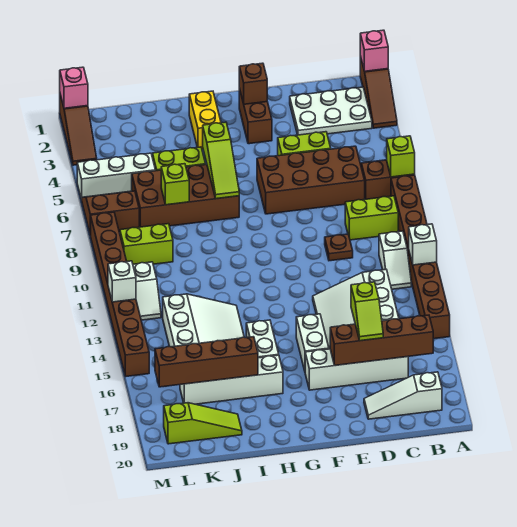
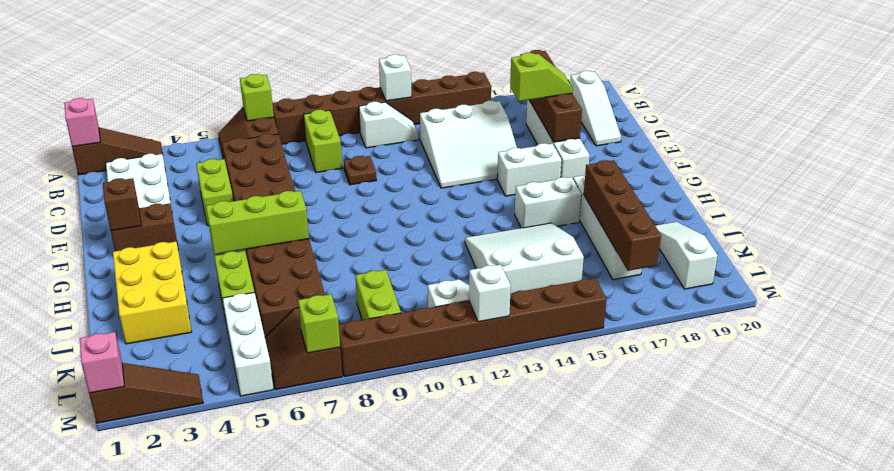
yellow 1x2 brick [189,91,221,149] -> yellow 2x3 brick [113,241,192,344]
lime 1x3 slope [203,122,239,199] -> lime 1x3 brick [206,191,309,254]
lime 1x1 brick [161,164,189,205] -> lime 1x1 brick moved to [298,294,340,353]
lime 1x3 slope [164,403,242,444] -> white 1x3 slope [655,222,718,289]

